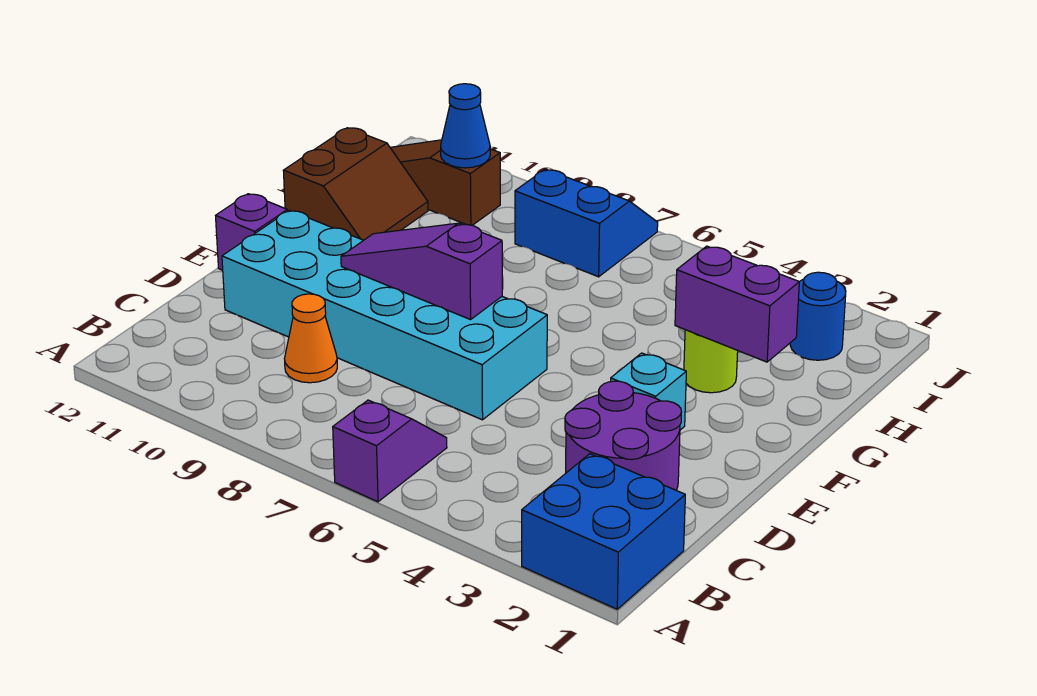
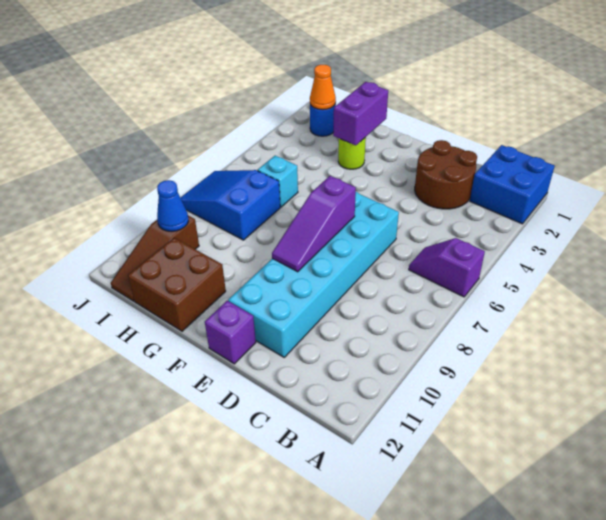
purple 2x2 round brick [565,381,681,490] -> brown 2x2 round brick [415,140,477,209]
orange 1x1 cone [284,294,337,383] -> orange 1x1 cone moved to [310,65,336,110]
cyan 1x1 brick [611,353,686,430] -> cyan 1x1 brick moved to [258,156,298,207]
brown 2x2 slope [283,128,428,240] -> brown 2x2 brick [128,238,226,331]
blue 2x2 slope [515,169,658,277] -> blue 2x3 slope [180,170,280,240]

